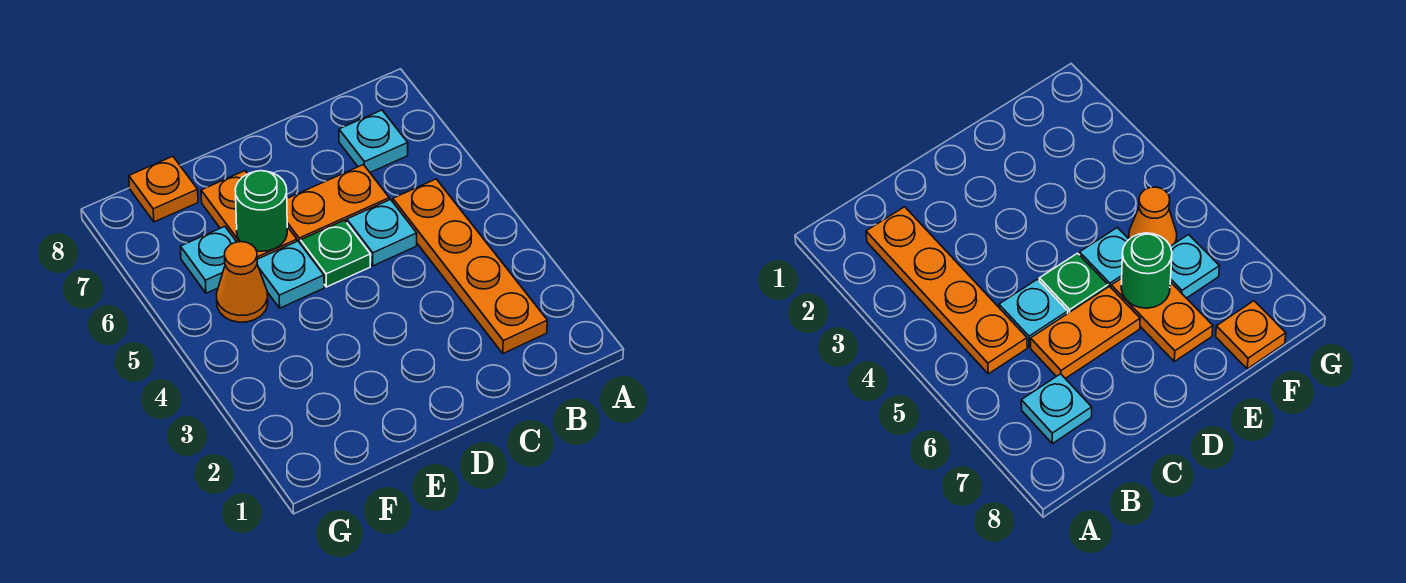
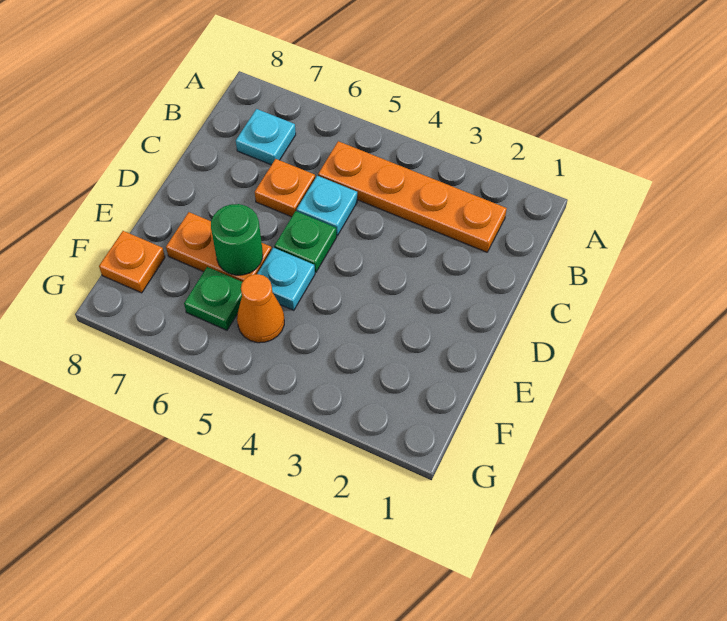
orange 1x2 plate [287,165,389,244] -> orange 1x1 plate [255,159,315,217]
cyan 1x1 plate [180,226,236,293] -> green 1x1 plate [184,267,242,330]

